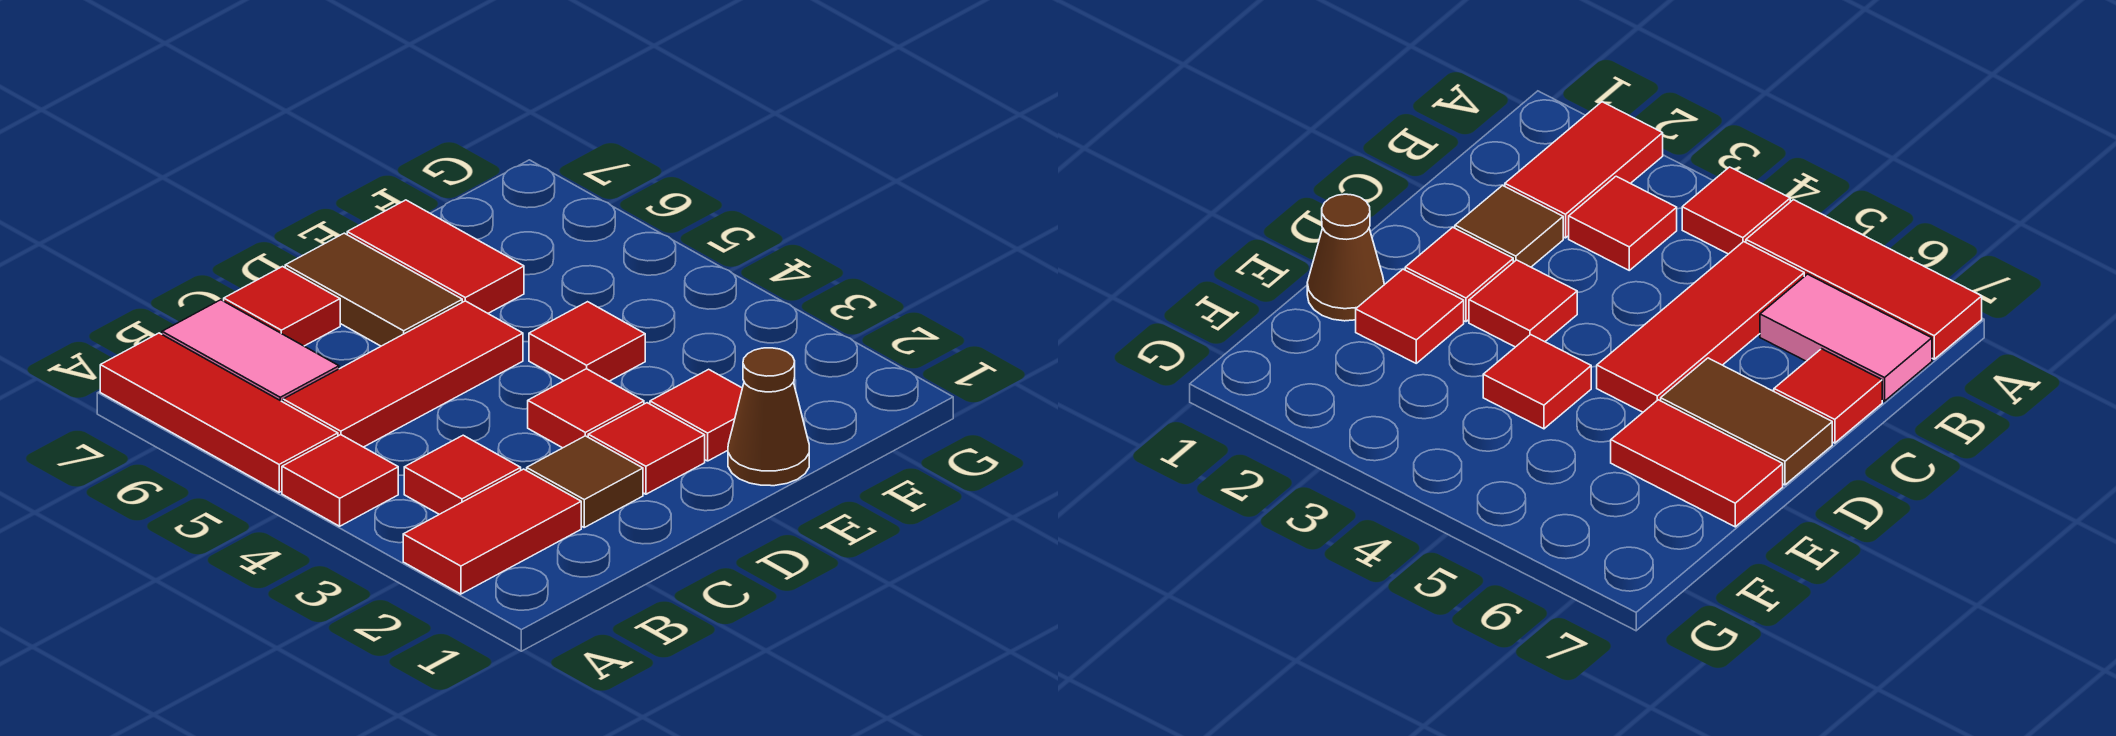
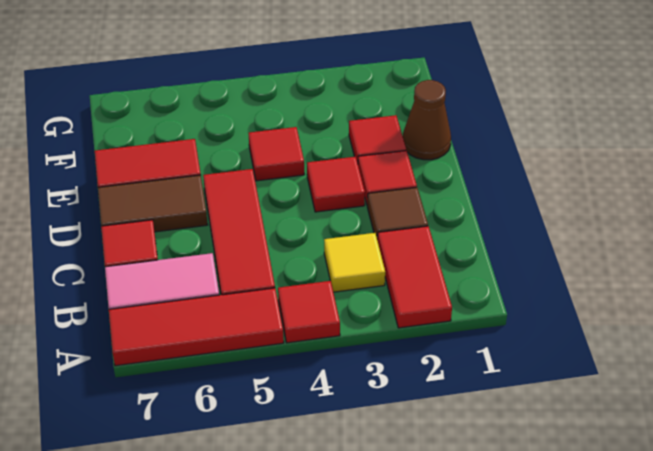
red 1x1 tile [404,435,521,514] -> yellow 1x1 tile [324,233,385,292]

